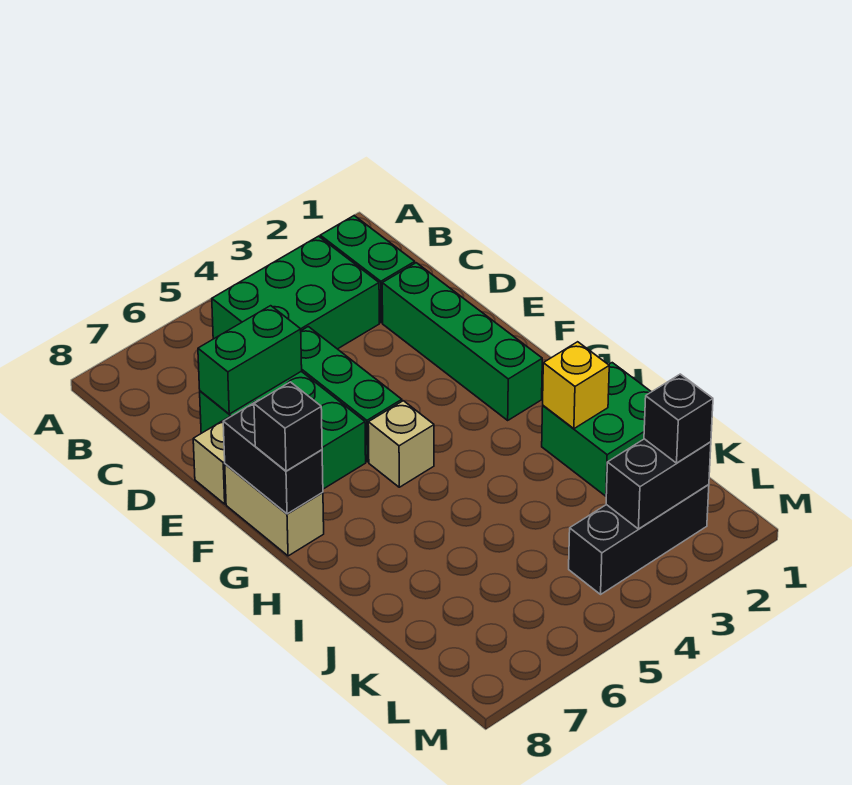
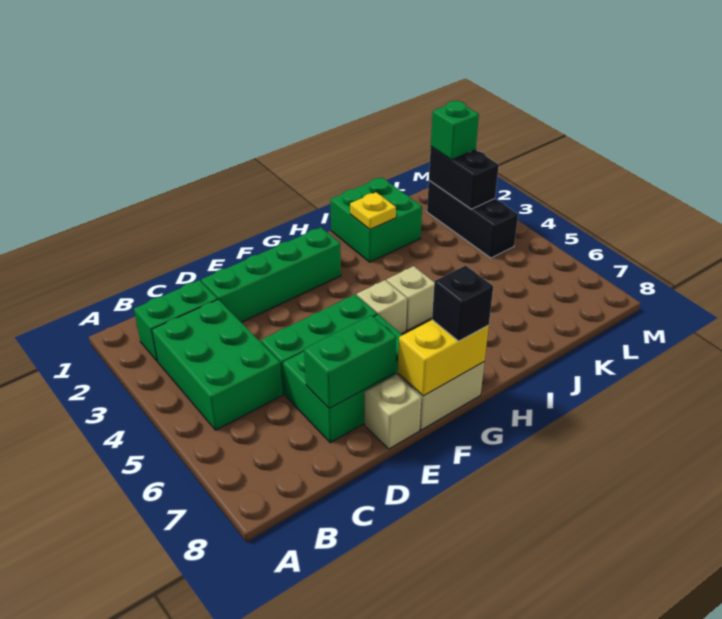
green 1x2 brick [198,306,302,414] -> green 1x2 brick turned to [304,315,396,408]
black 1x2 brick [223,400,323,514] -> yellow 1x2 brick [398,320,489,396]
none -> tan 1x1 brick [386,266,434,331]
yellow 1x1 brick [543,342,609,429] -> yellow 1x1 plate [350,192,396,229]
black 1x1 brick [644,374,713,463] -> green 1x1 brick [431,101,479,160]

